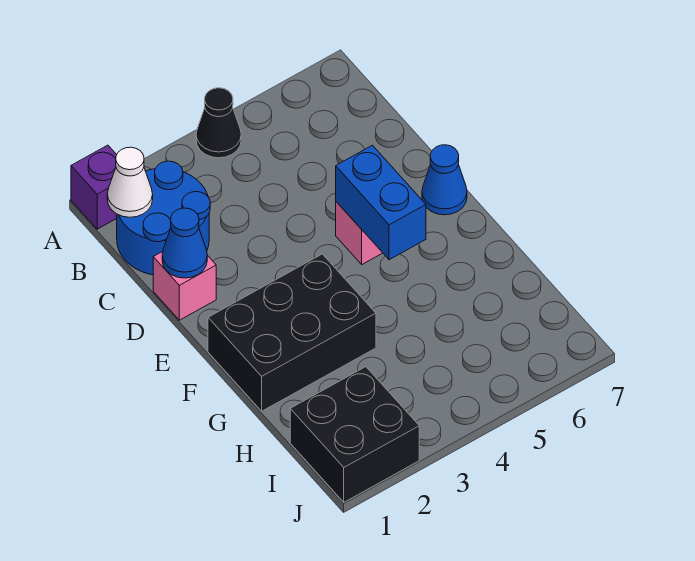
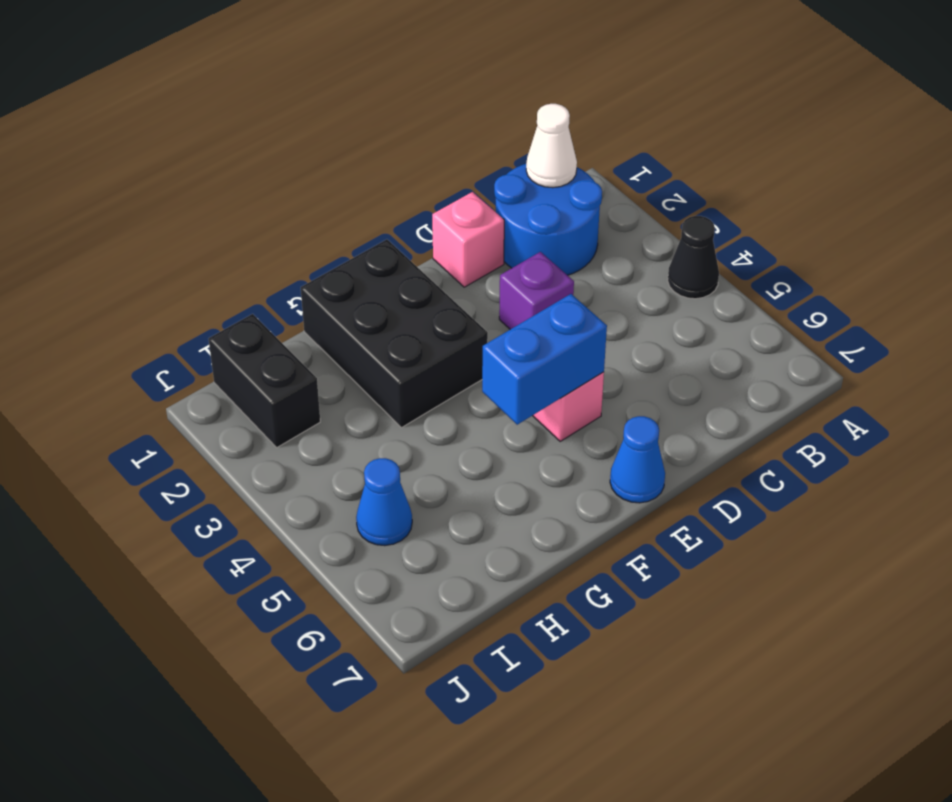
purple 1x1 brick [71,145,117,229] -> purple 1x1 brick moved to [499,252,574,329]
blue 1x1 cone [162,208,207,278] -> blue 1x1 cone moved to [356,458,412,546]
black 2x2 brick [290,367,419,502] -> black 1x2 brick [209,314,320,447]

